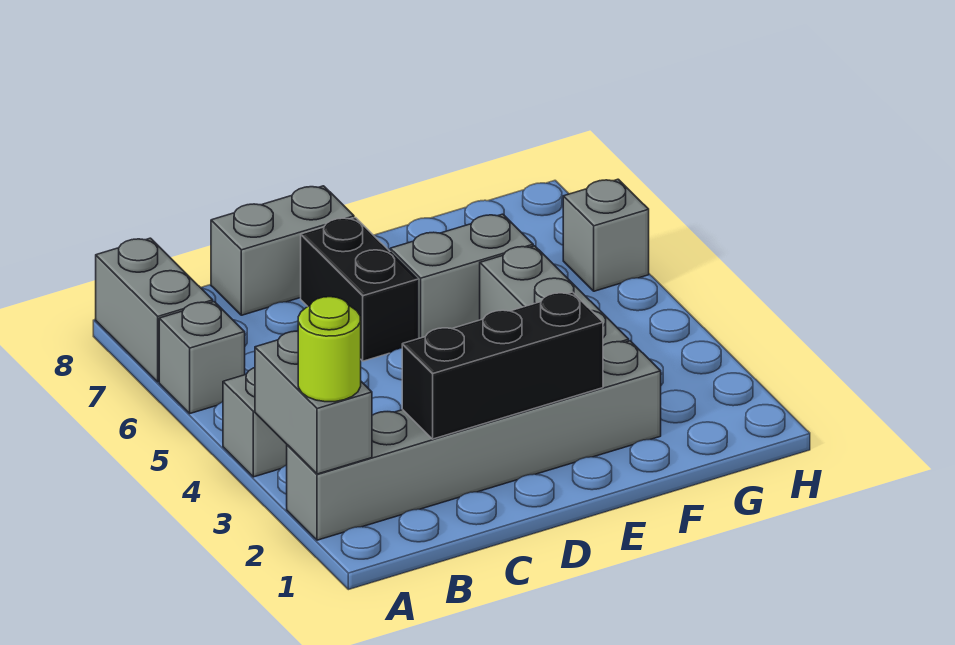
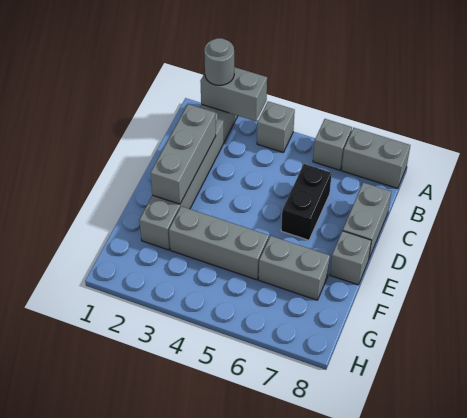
lime 1x1 round brick [298,297,361,402] -> grey 1x1 round brick [204,38,234,85]
black 1x3 brick [402,292,603,439] -> grey 1x3 brick [150,104,216,204]
black 1x2 brick [301,218,418,361] -> black 1x2 brick turned to [281,164,332,240]
grey 1x2 brick [390,214,533,339] -> grey 1x2 brick turned to [259,236,330,300]
grey 1x1 brick [563,179,649,291] -> grey 1x1 brick moved to [330,231,371,285]

